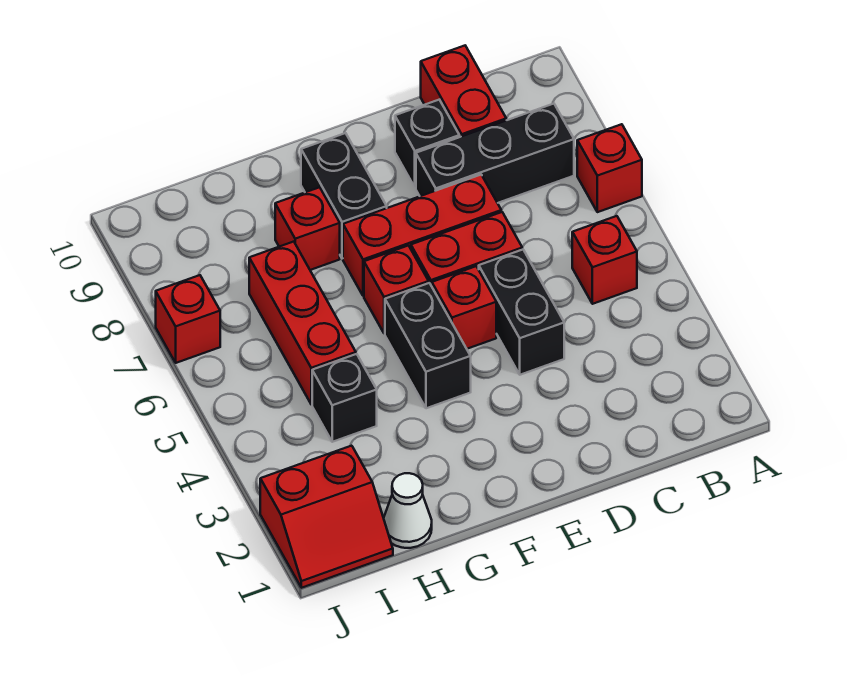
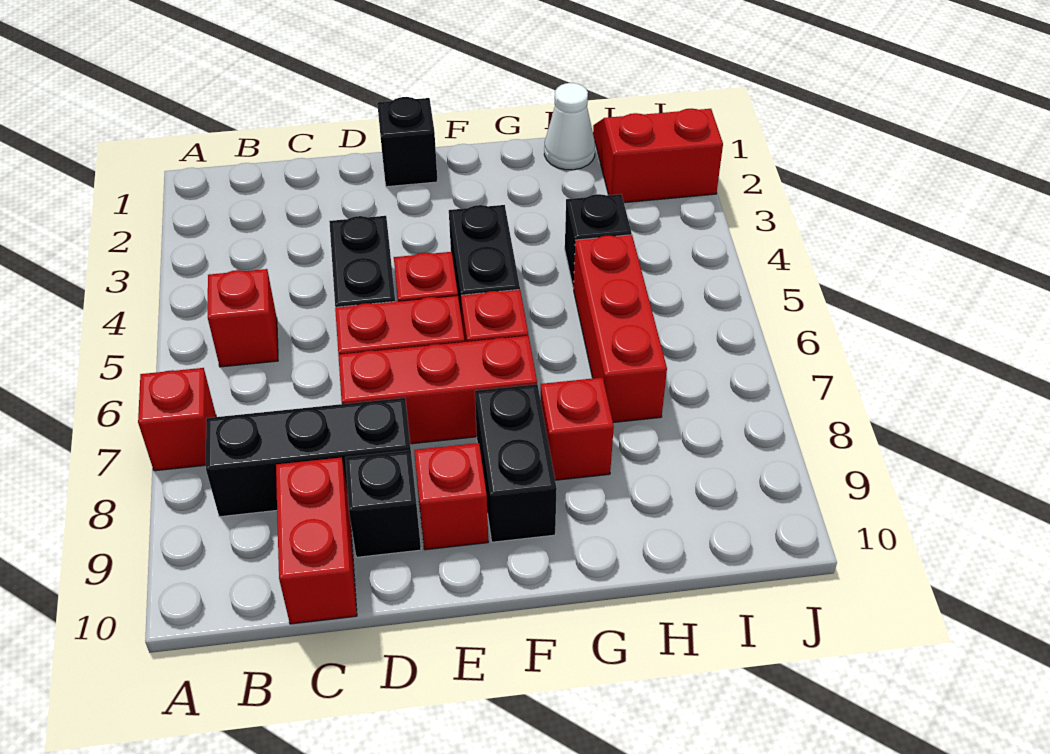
none -> black 1x1 brick [377,97,438,187]
red 1x1 brick [156,275,220,363] -> red 1x1 brick moved to [414,443,488,550]

